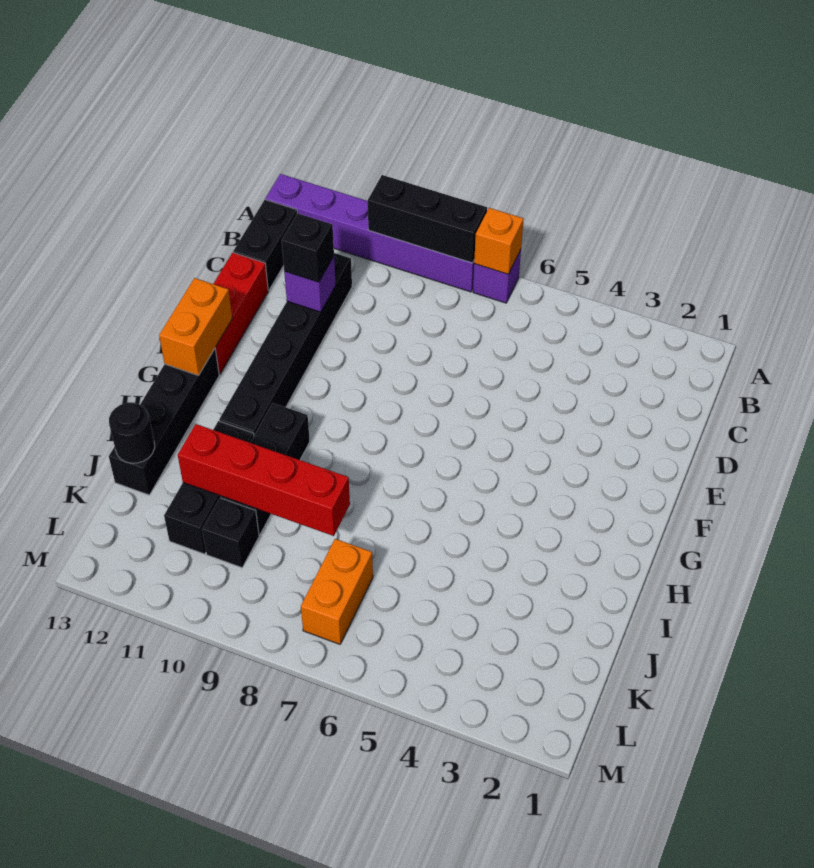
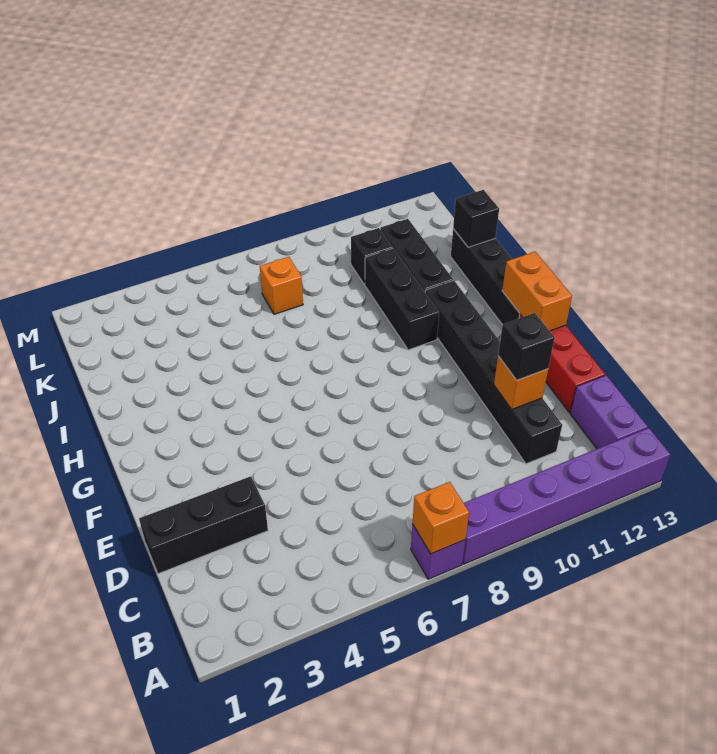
black 1x3 brick [368,175,487,263] -> black 1x3 brick moved to [139,476,268,574]
black 1x2 brick [233,200,297,290] -> purple 1x2 brick [570,375,648,449]
purple 1x1 brick [284,257,336,312] -> orange 1x1 brick [494,356,548,409]
red 1x4 brick [178,424,350,536] -> none
black 1x1 round brick [109,403,155,463] -> black 1x1 brick [453,190,499,247]
orange 1x2 brick [301,539,373,644] -> orange 1x1 brick [260,257,303,314]

